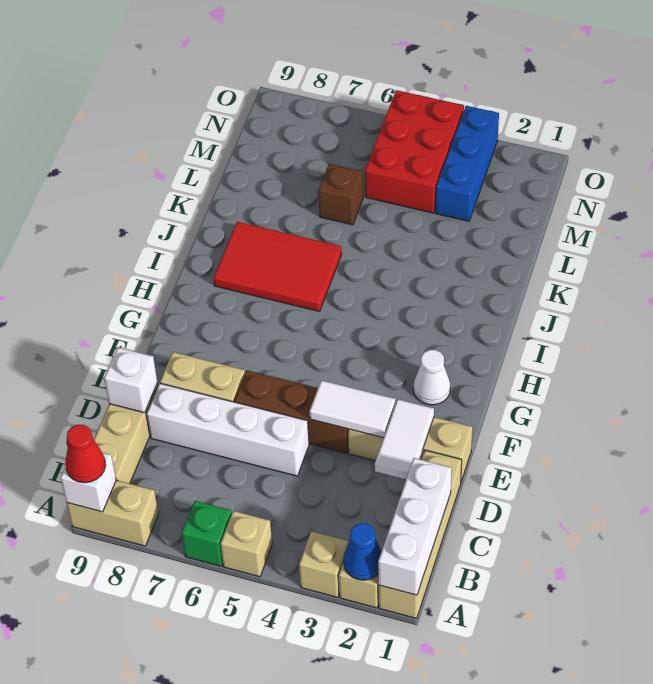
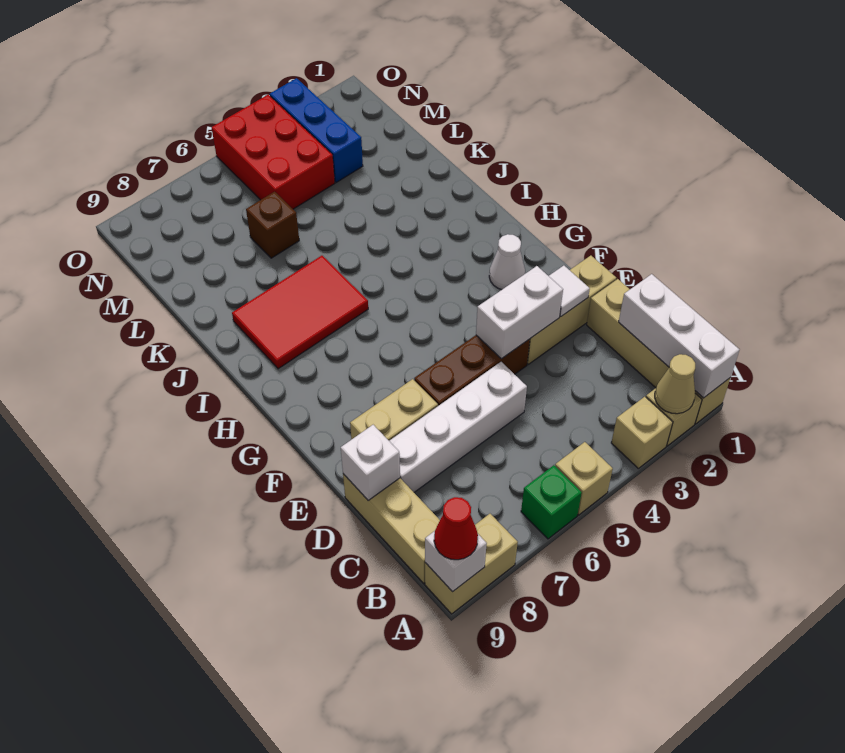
blue 1x1 cone [344,523,382,580] -> tan 1x1 cone [655,354,695,414]
white 1x2 tile [375,399,434,479] -> white 1x1 tile [549,266,590,317]
white 1x2 tile [310,380,396,438] -> white 1x2 brick [476,266,563,359]

